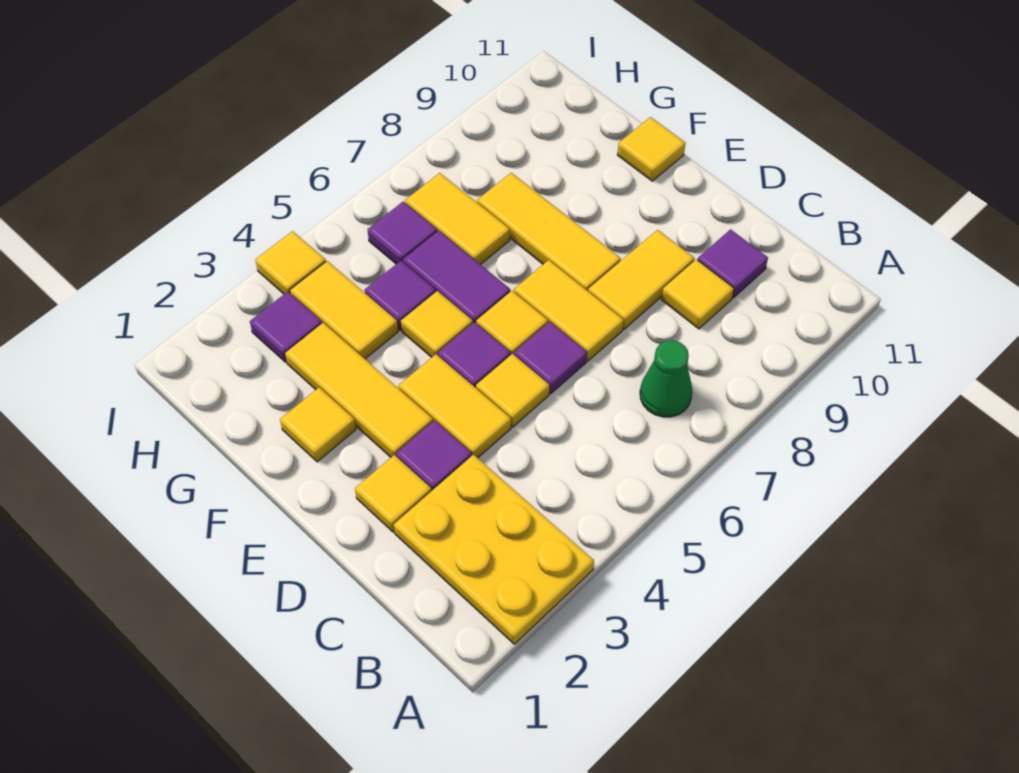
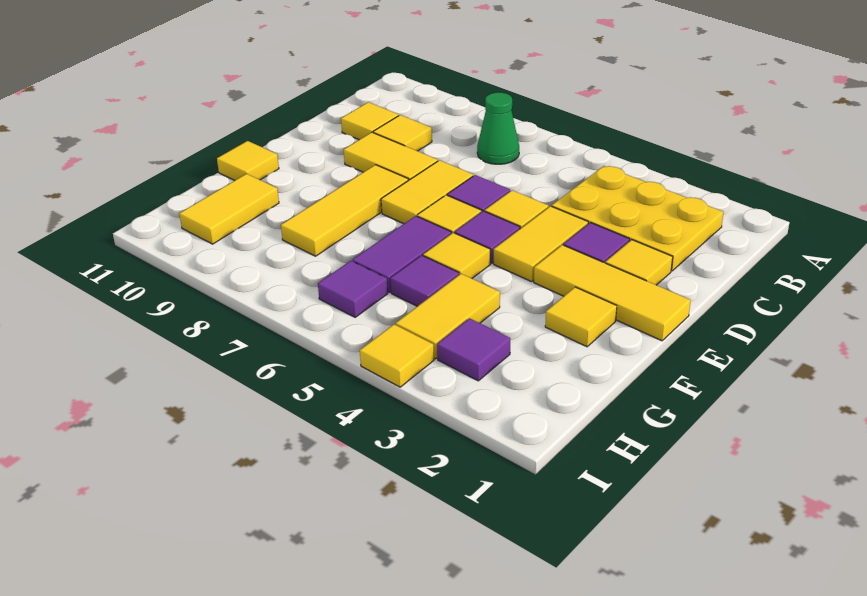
yellow 2x3 plate [394,454,594,644] -> yellow 2x3 plate turned to [552,166,724,271]
purple 1x1 tile [698,229,768,298] -> yellow 1x1 tile [341,102,399,140]
yellow 1x3 tile [285,323,433,457] -> yellow 1x3 tile turned to [534,245,691,341]
yellow 1x2 tile [405,173,510,265] -> yellow 1x2 tile moved to [179,174,279,244]

